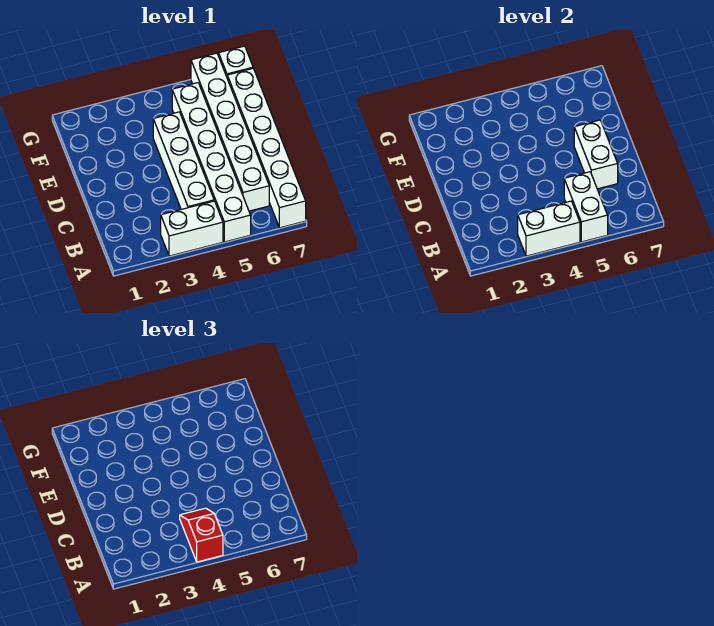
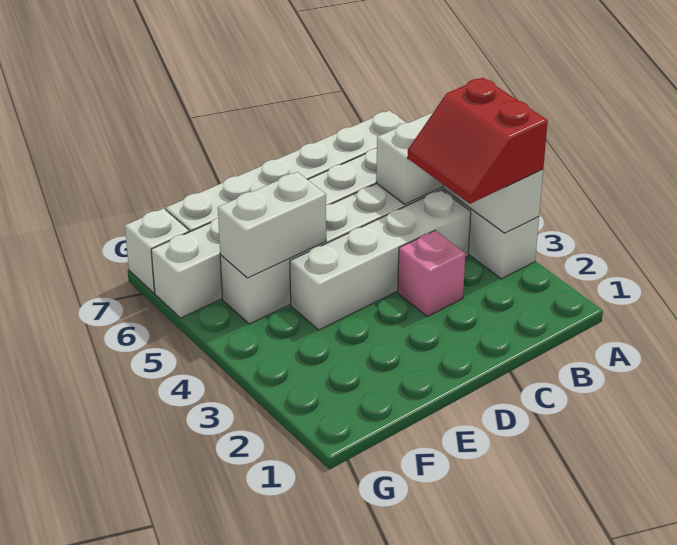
red 1x2 slope [180,508,223,562] -> red 2x2 slope [408,78,548,204]
none -> pink 1x1 brick [398,231,465,316]
white 1x2 brick [574,120,618,189] -> white 1x2 brick moved to [218,172,326,278]

